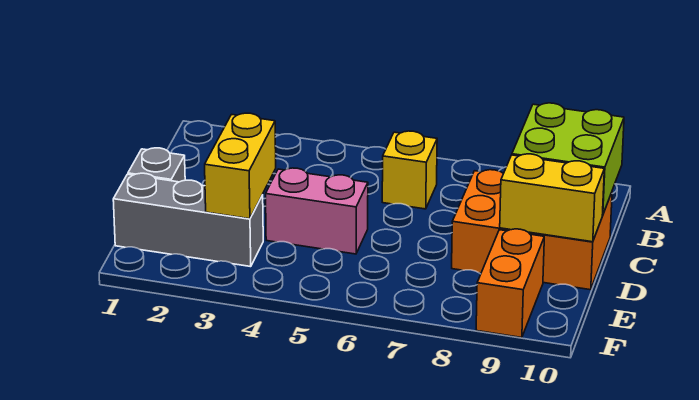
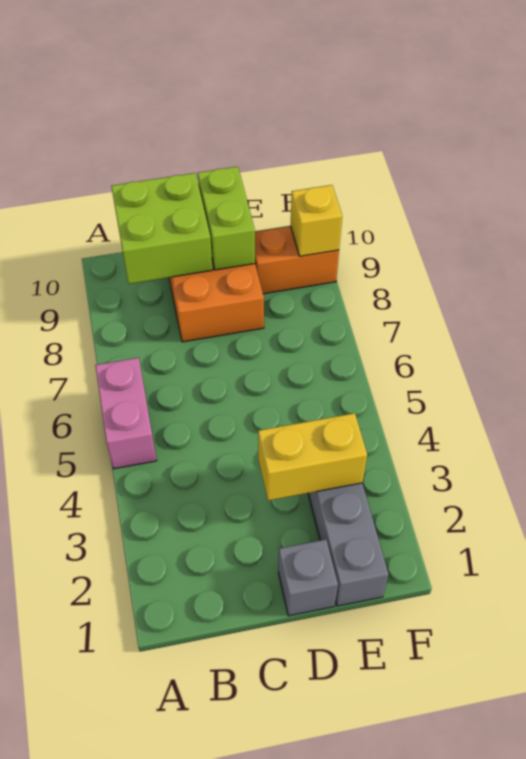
yellow 1x1 brick [382,131,437,209] -> yellow 1x1 brick moved to [291,185,342,256]
pink 1x2 brick [266,168,368,254] -> pink 1x2 brick moved to [95,358,157,469]
yellow 1x2 brick [500,154,604,242] -> lime 1x2 brick [198,167,255,270]

